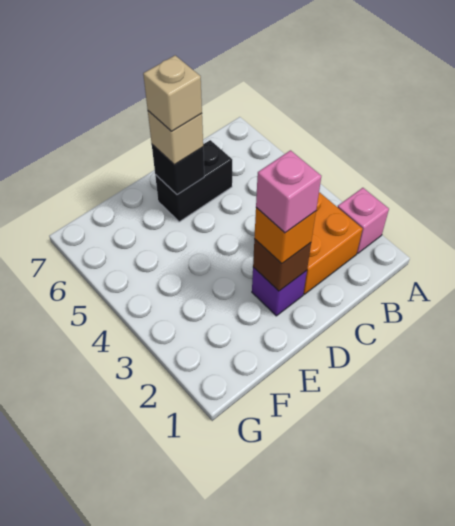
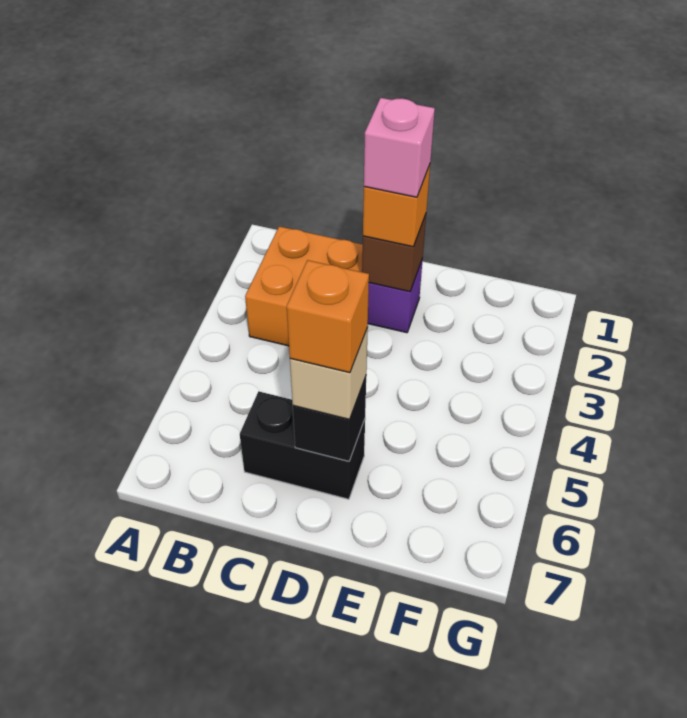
pink 1x1 brick [338,188,389,253] -> none
tan 1x1 brick [143,55,202,131] -> orange 1x1 brick [287,260,369,373]

